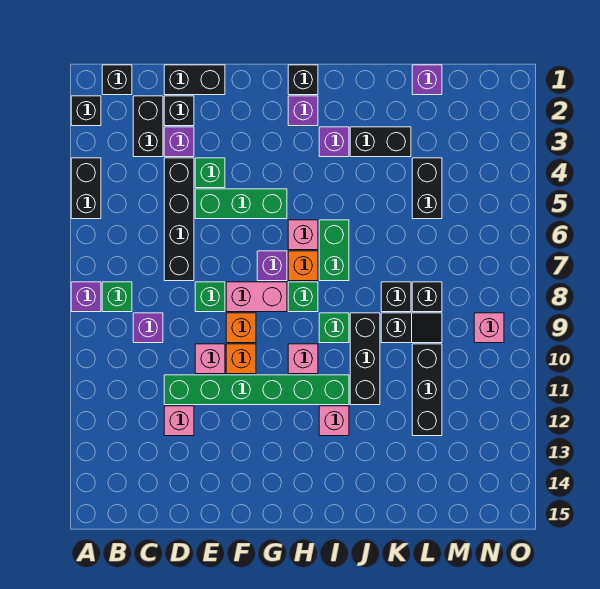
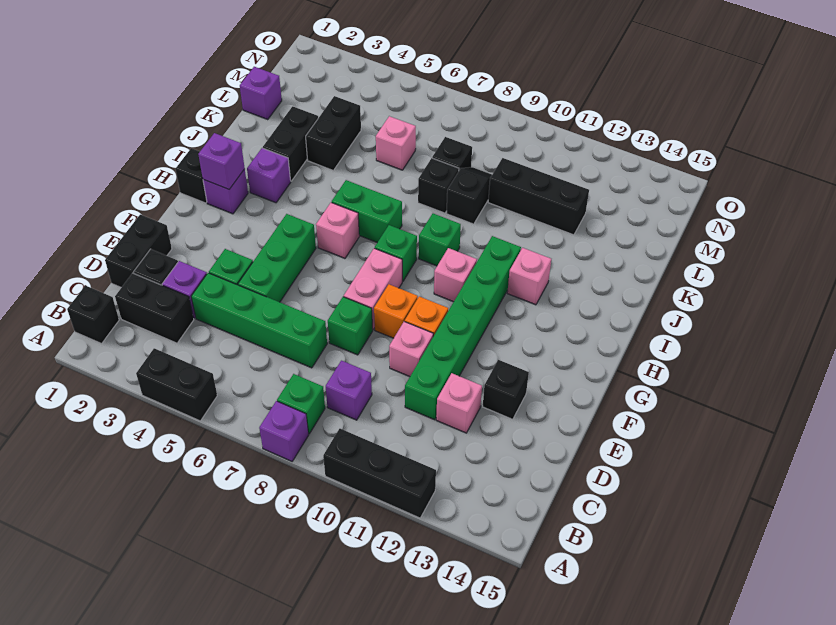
black 1x1 brick [71,96,101,126] -> black 1x1 brick moved to [483,360,529,419]
black 1x4 brick [164,158,194,281] -> green 1x4 brick [191,273,327,368]
purple 1x1 brick [257,251,287,281] -> purple 1x1 brick moved to [198,133,245,189]
orange 1x1 brick [288,251,318,281] -> none
black 1x3 brick [350,313,380,405] -> black 1x3 brick moved to [323,429,436,518]
black 1x2 brick [412,158,442,219] -> black 1x2 brick turned to [306,96,361,170]
pink 1x1 brick [474,313,504,343] -> pink 1x1 brick moved to [376,116,416,170]

